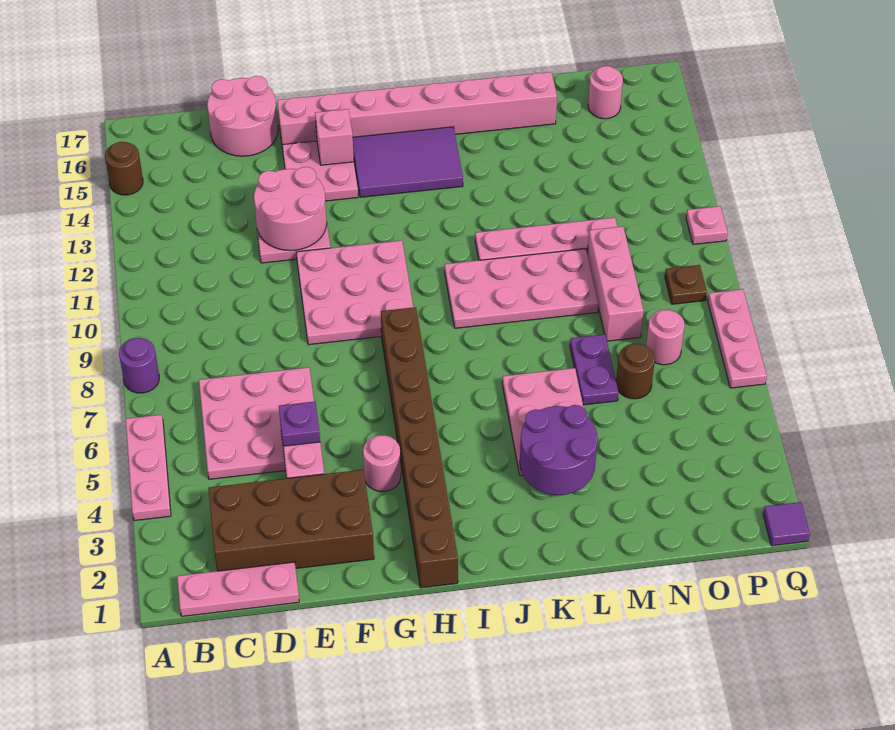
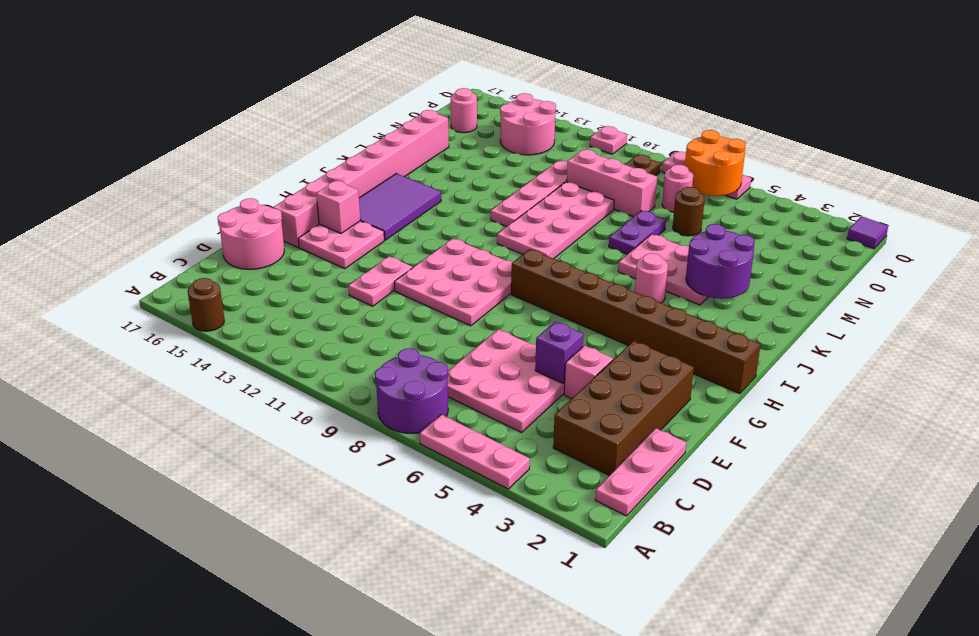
purple 1x1 round brick [119,338,159,393] -> purple 2x2 round brick [375,348,448,434]
pink 2x2 round brick [254,167,327,250] -> pink 2x2 round brick moved to [500,93,556,155]
pink 1x1 round brick [363,435,401,491] -> pink 1x1 round brick moved to [635,253,668,303]
purple 1x2 plate [570,334,619,405] -> purple 1x2 plate turned to [609,211,666,254]
none -> orange 2x2 round brick [685,130,746,196]

